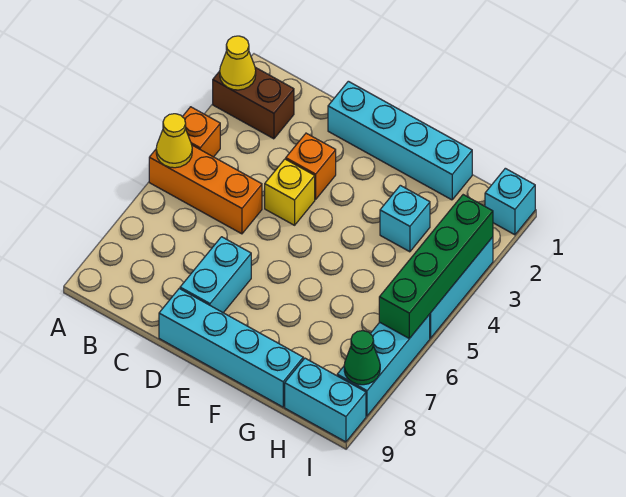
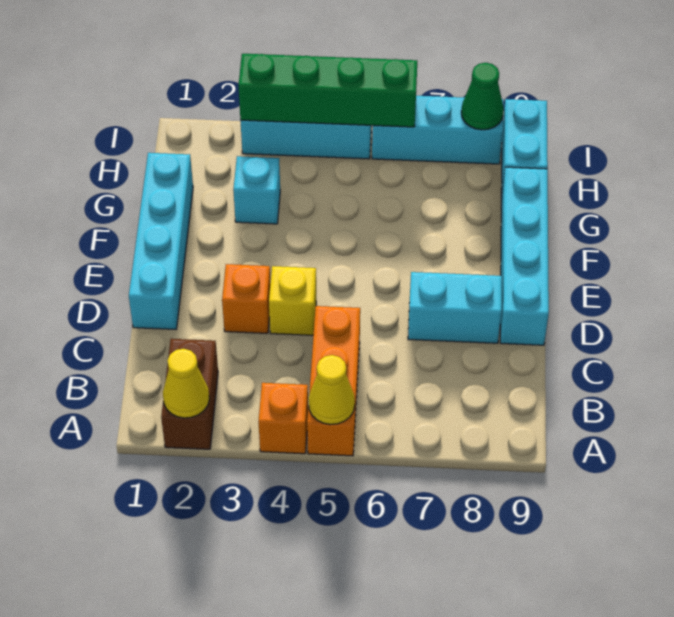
cyan 1x1 brick [485,168,535,235] -> none

